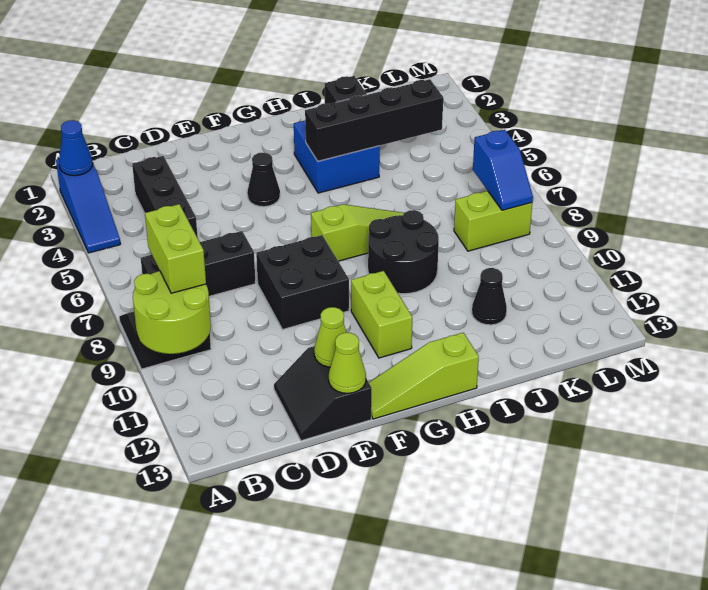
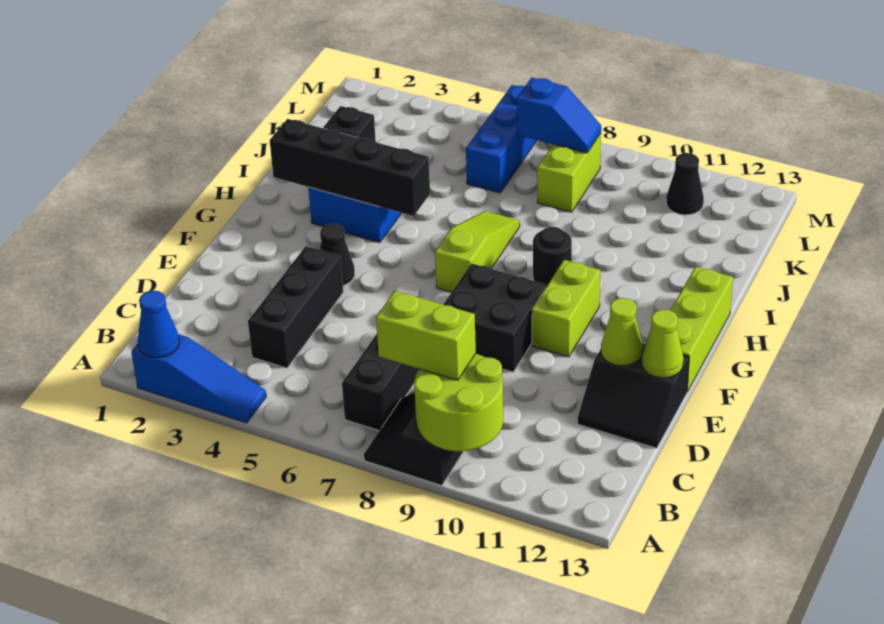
black 1x3 brick [132,156,198,238] -> black 1x3 brick turned to [248,246,343,368]
lime 1x3 slope [369,333,479,419] -> lime 1x3 brick [670,267,733,392]
lime 1x2 brick [351,271,412,358] -> lime 1x2 brick turned to [532,260,600,357]
black 1x4 brick [305,79,443,161] -> black 1x4 brick turned to [270,119,430,216]
black 2x2 round brick [368,210,439,294] -> black 1x1 round brick [533,227,572,287]
black 1x1 cone [472,268,507,325] -> black 1x1 cone moved to [666,153,704,215]
none -> blue 1x3 brick [466,85,537,193]

